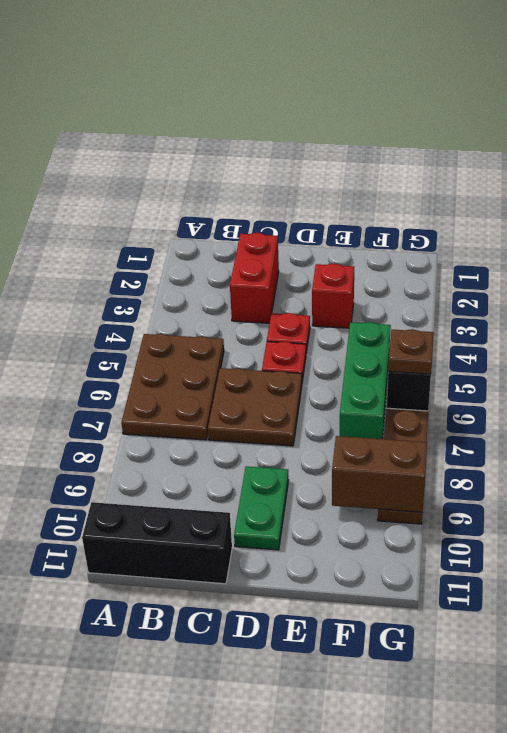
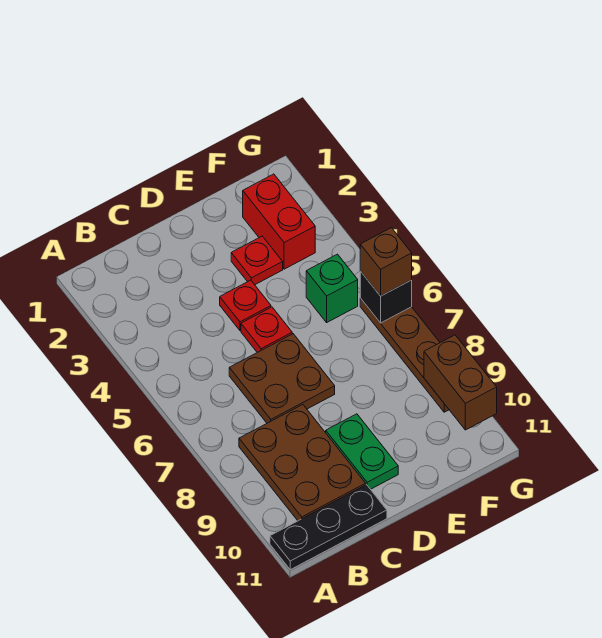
brown 2x3 plate [122,334,224,440] -> brown 2x3 plate moved to [239,405,366,521]
black 1x3 brick [82,502,232,584] -> black 1x3 plate [270,485,387,570]
red 1x2 brick [230,233,279,323] -> red 1x2 brick moved to [243,174,315,269]
red 1x1 brick [312,264,354,328] -> red 1x1 plate [231,236,283,285]
green 1x3 brick [340,322,391,439] -> green 1x1 brick [306,254,358,322]
brown 1x2 brick [332,436,427,512] -> brown 1x2 brick turned to [424,335,497,430]
brown 1x1 plate [388,329,434,374] -> brown 1x1 brick [360,228,412,296]

